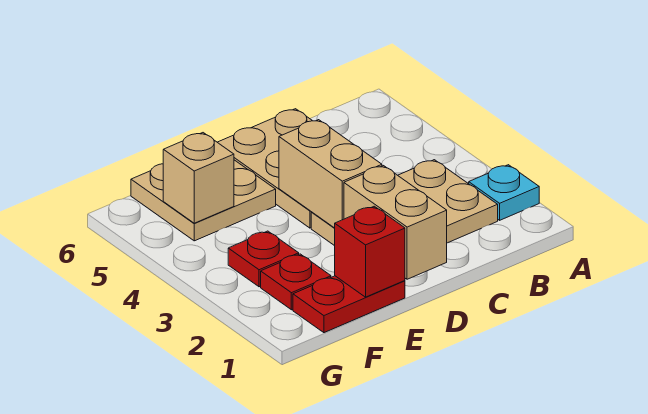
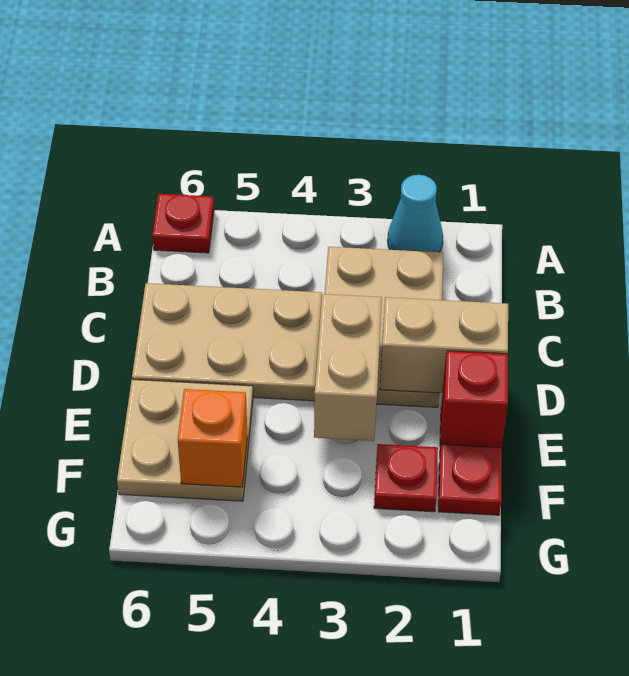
cyan 1x1 plate [469,165,539,220] -> cyan 1x1 cone [387,175,443,252]
tan 1x2 brick [279,120,382,228] -> tan 1x2 brick turned to [314,294,382,441]
red 1x1 plate [228,231,299,287] -> red 1x1 plate moved to [152,194,214,253]
tan 1x1 brick [163,133,234,223] -> orange 1x1 brick [178,389,247,487]

